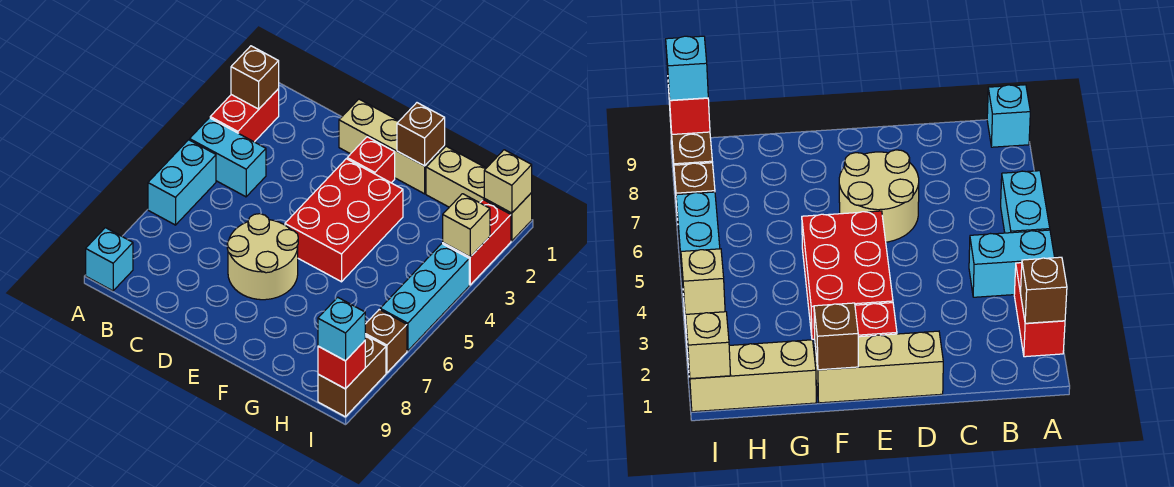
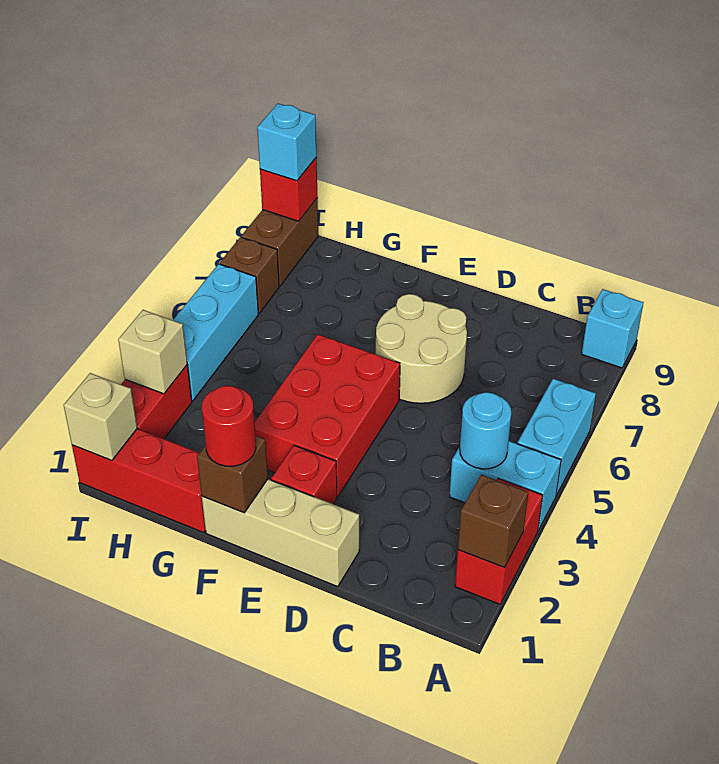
none -> cyan 1x1 round brick [460,392,511,469]
none -> red 1x1 round brick [202,386,256,466]
tan 1x3 brick [426,146,532,241] -> red 1x3 brick [72,429,206,533]

